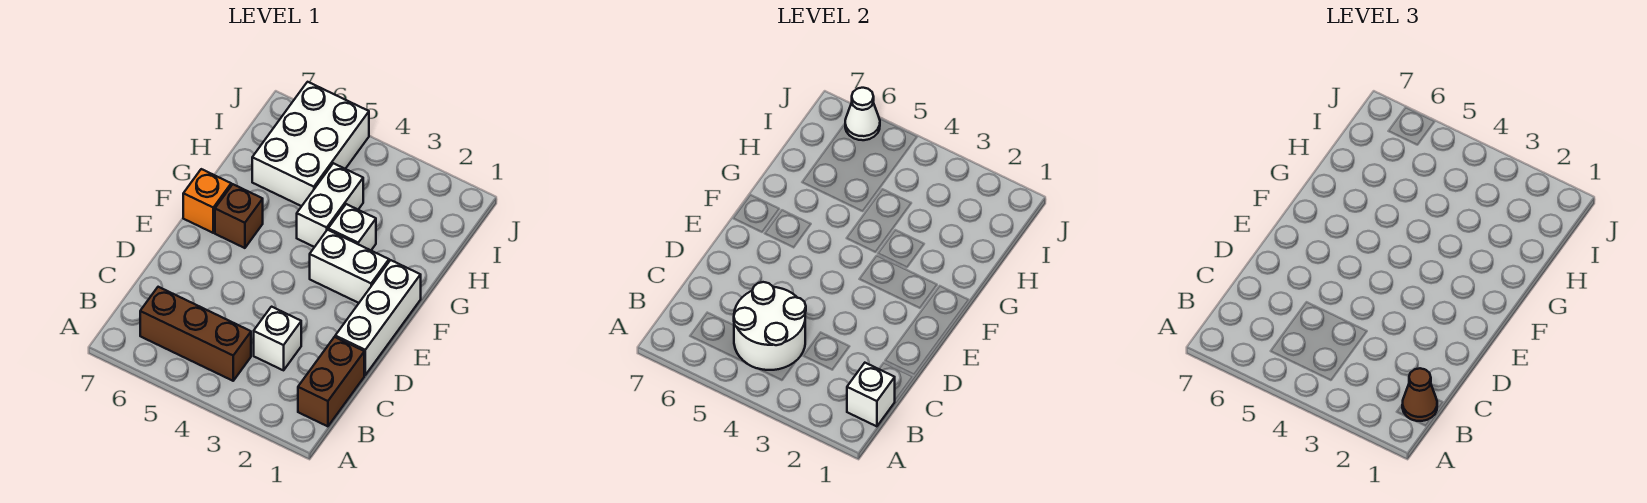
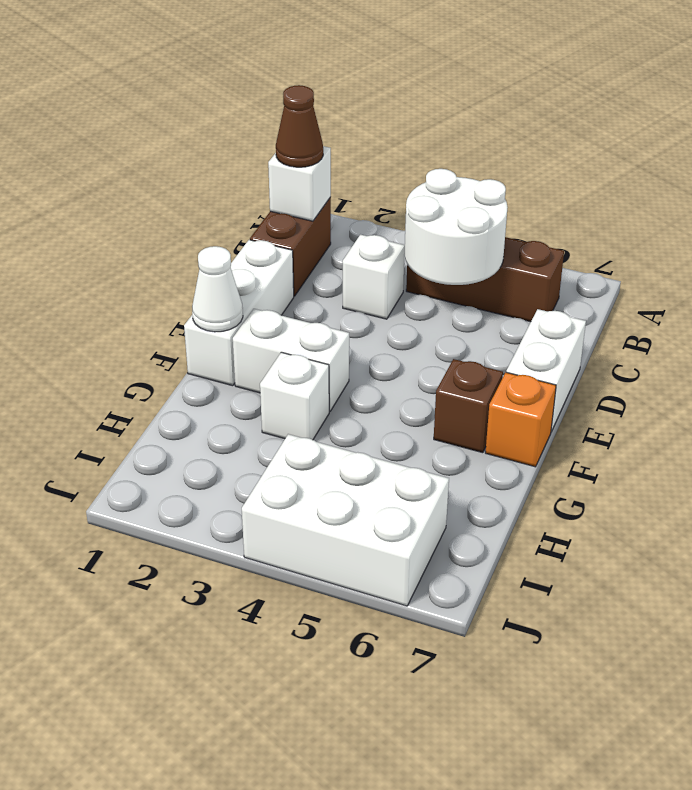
white 1x2 brick [297,163,363,247] -> white 1x2 brick moved to [506,309,586,432]
white 2x3 brick [252,82,369,206] -> white 2x3 brick turned to [242,434,449,606]
white 1x1 cone [845,88,880,140] -> white 1x1 cone moved to [192,246,243,332]

